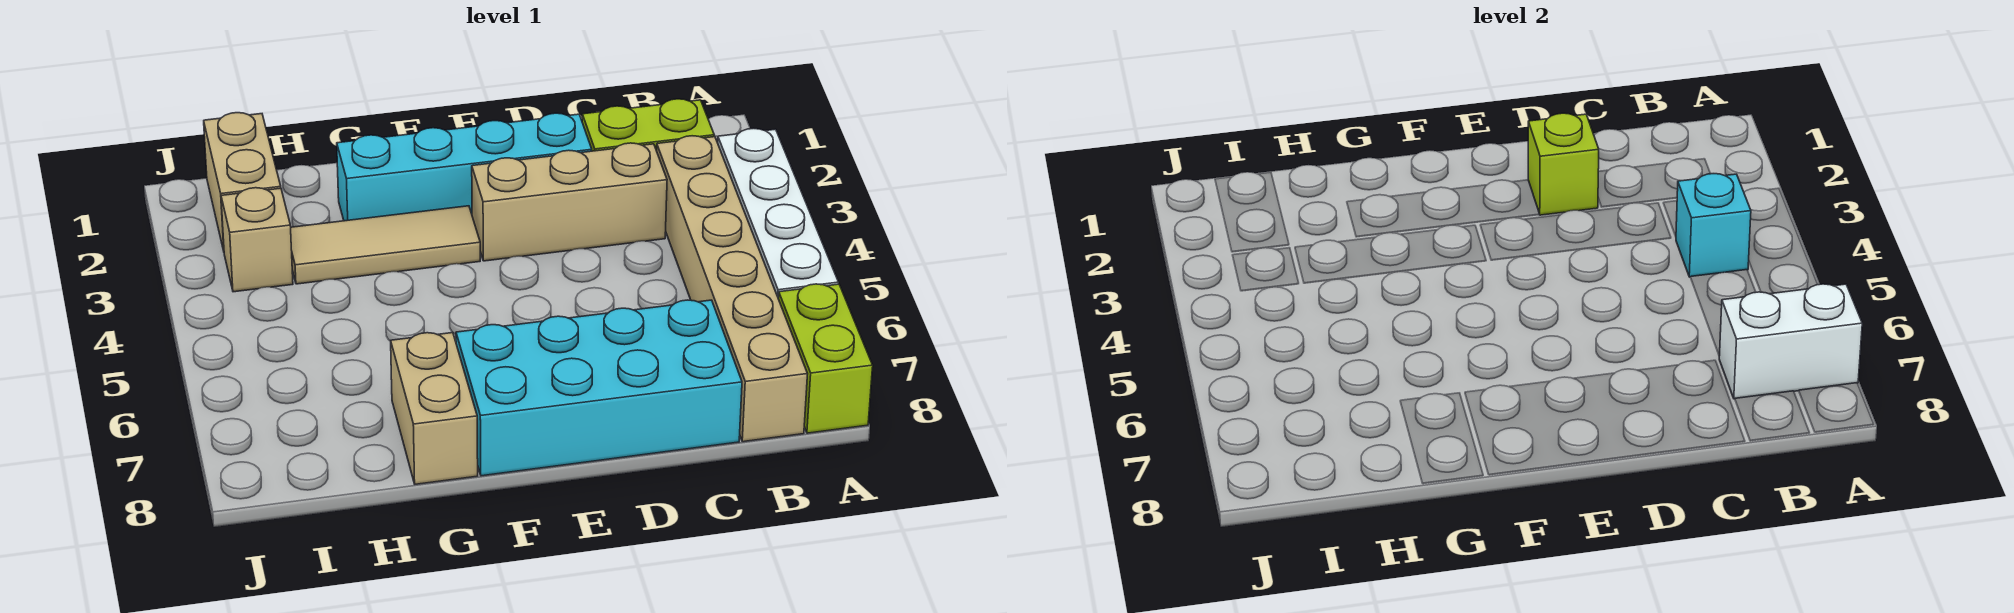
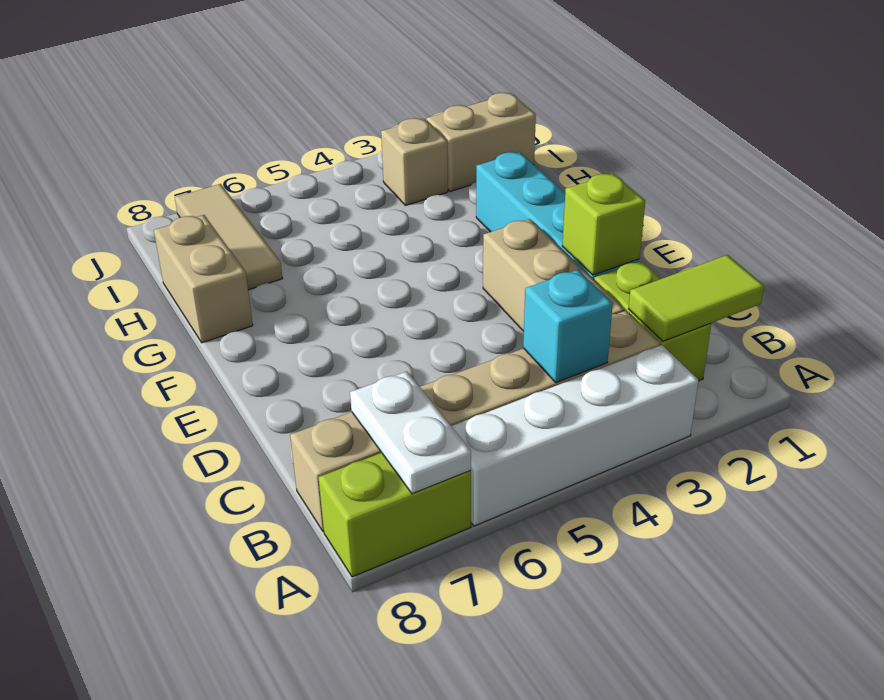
white 1x2 brick [1719,284,1862,399] -> white 1x2 plate [350,371,471,494]
none -> lime 1x2 tile [629,255,764,341]
cyan 2x4 brick [456,300,742,476] -> none
tan 1x3 tile [291,206,480,284] -> tan 1x3 tile moved to [175,184,283,290]
tan 1x2 brick [391,333,478,484] -> tan 1x2 brick turned to [154,215,253,343]

